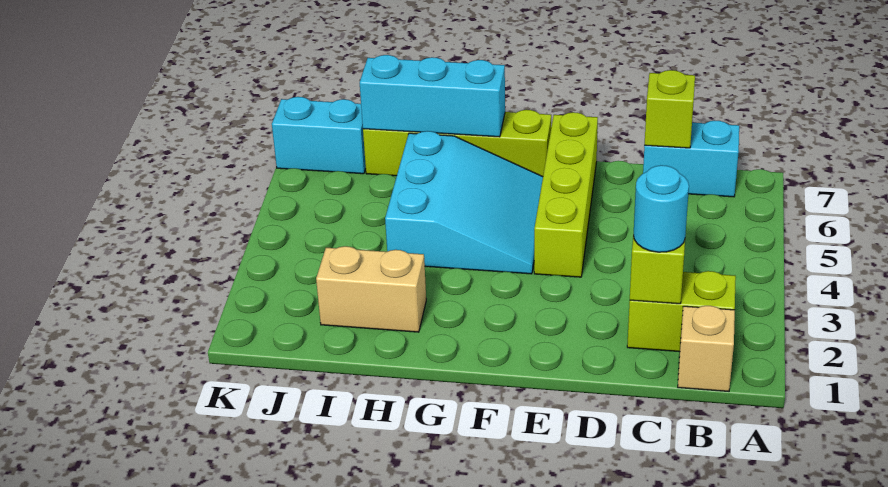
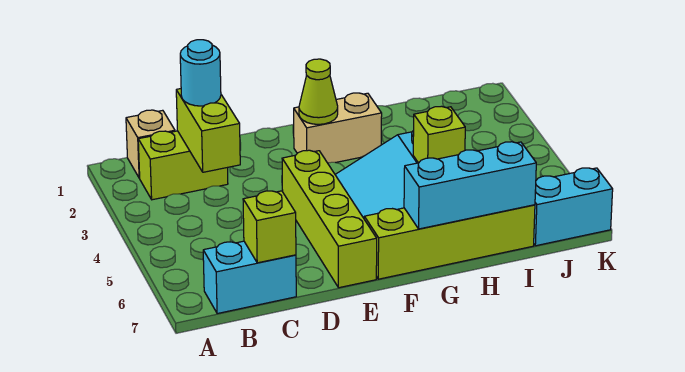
none -> lime 1x1 cone [299,59,338,124]
tan 1x2 brick [316,246,426,332] -> tan 1x2 brick moved to [294,93,382,163]
none -> lime 1x1 brick [413,106,465,163]

